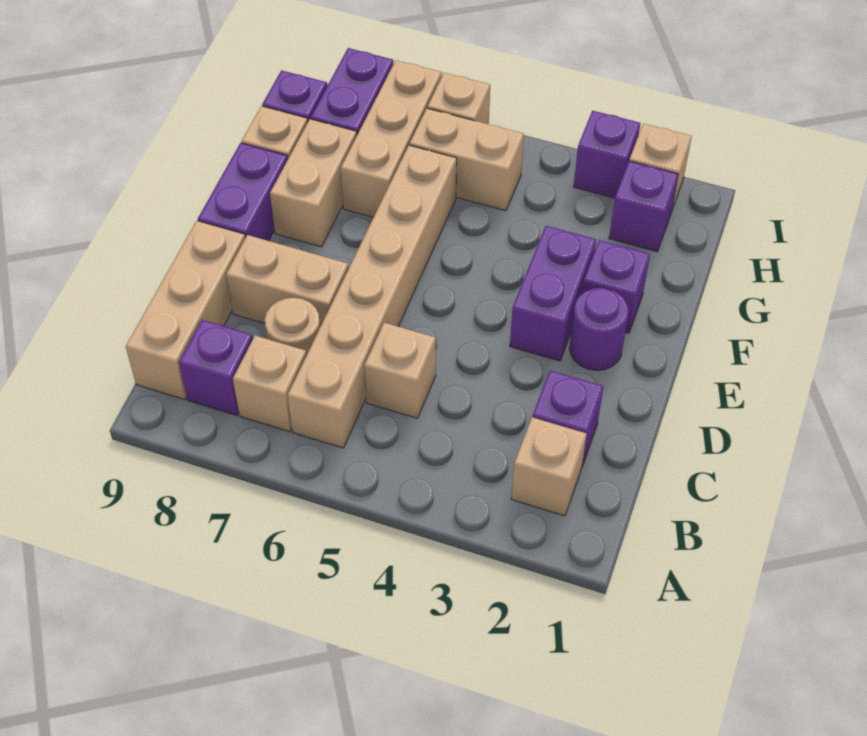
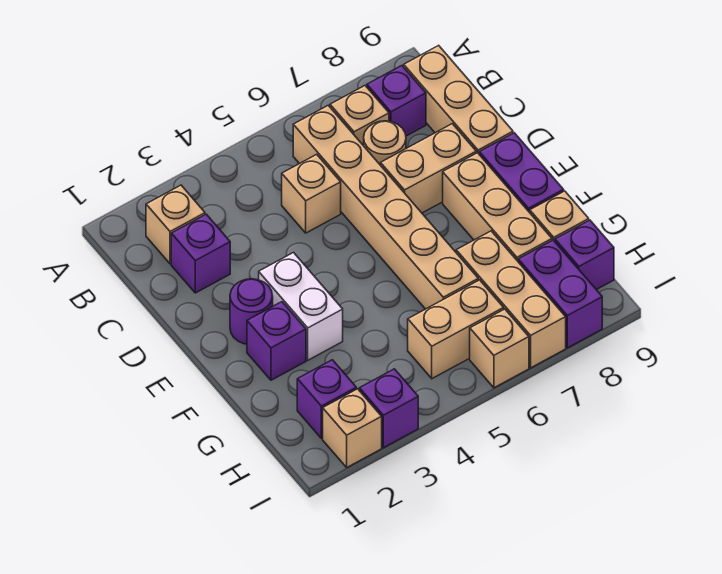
purple 1x2 brick [510,226,596,361] -> white 1x2 brick [259,253,343,360]
tan 1x2 brick [270,119,357,247] -> tan 1x3 brick [443,153,552,261]

